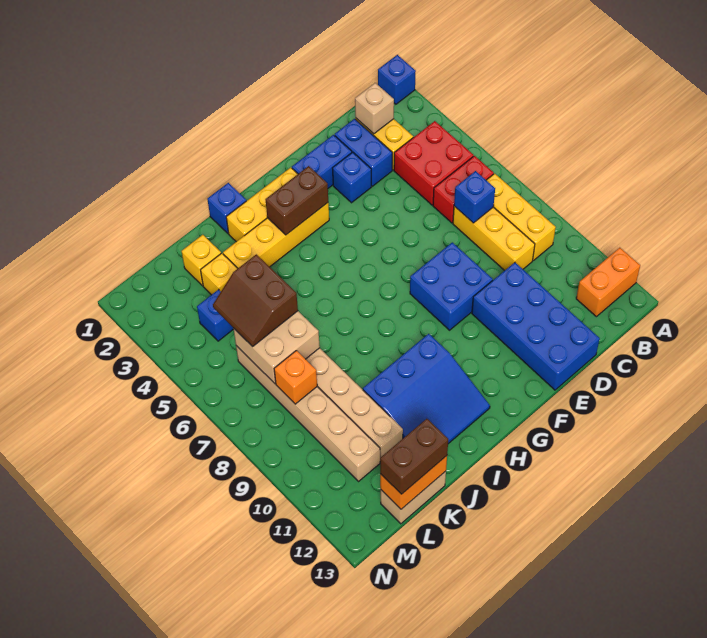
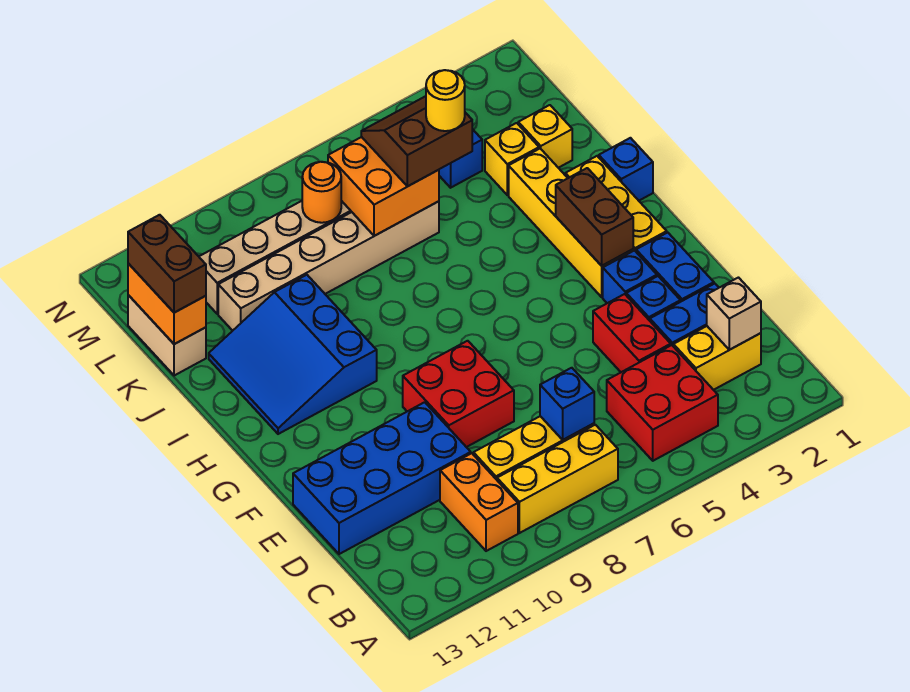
blue 1x1 brick [378,55,416,104] -> blue 1x1 brick moved to [603,251,657,303]
orange 1x2 brick [576,248,640,317] -> orange 1x2 brick moved to [440,453,518,551]
red 1x2 brick [433,156,494,223] -> red 1x2 brick moved to [593,294,671,372]
blue 2x2 brick [410,242,493,330] -> red 2x2 brick [403,341,514,447]
none -> yellow 1x1 round brick [426,70,465,131]
tan 2x2 brick [233,311,320,384] -> orange 2x2 brick [328,137,439,236]
orange 1x1 brick [274,351,317,404] -> orange 1x1 round brick [302,162,341,223]

